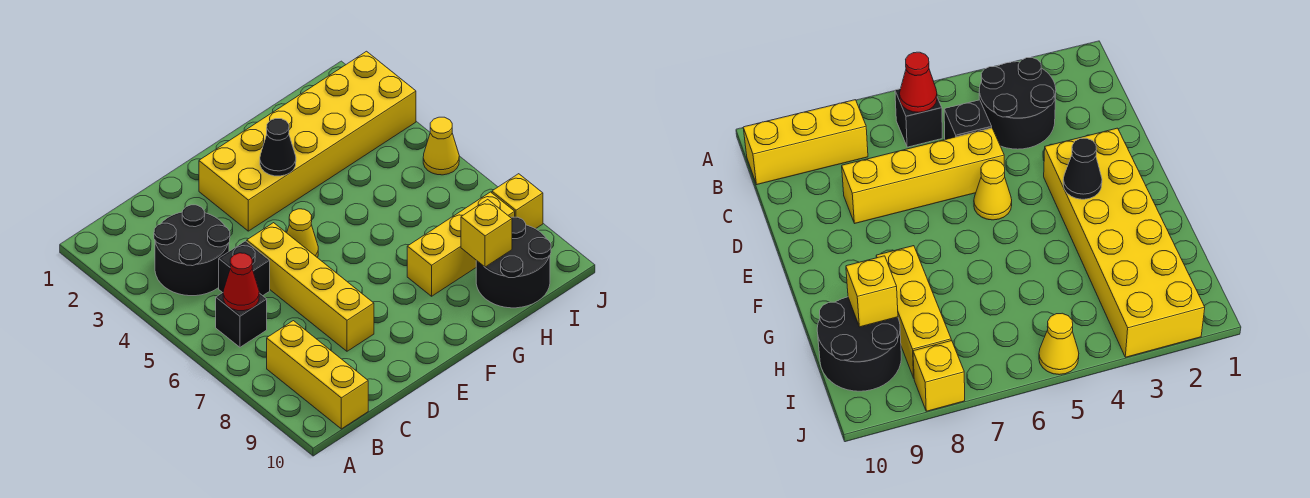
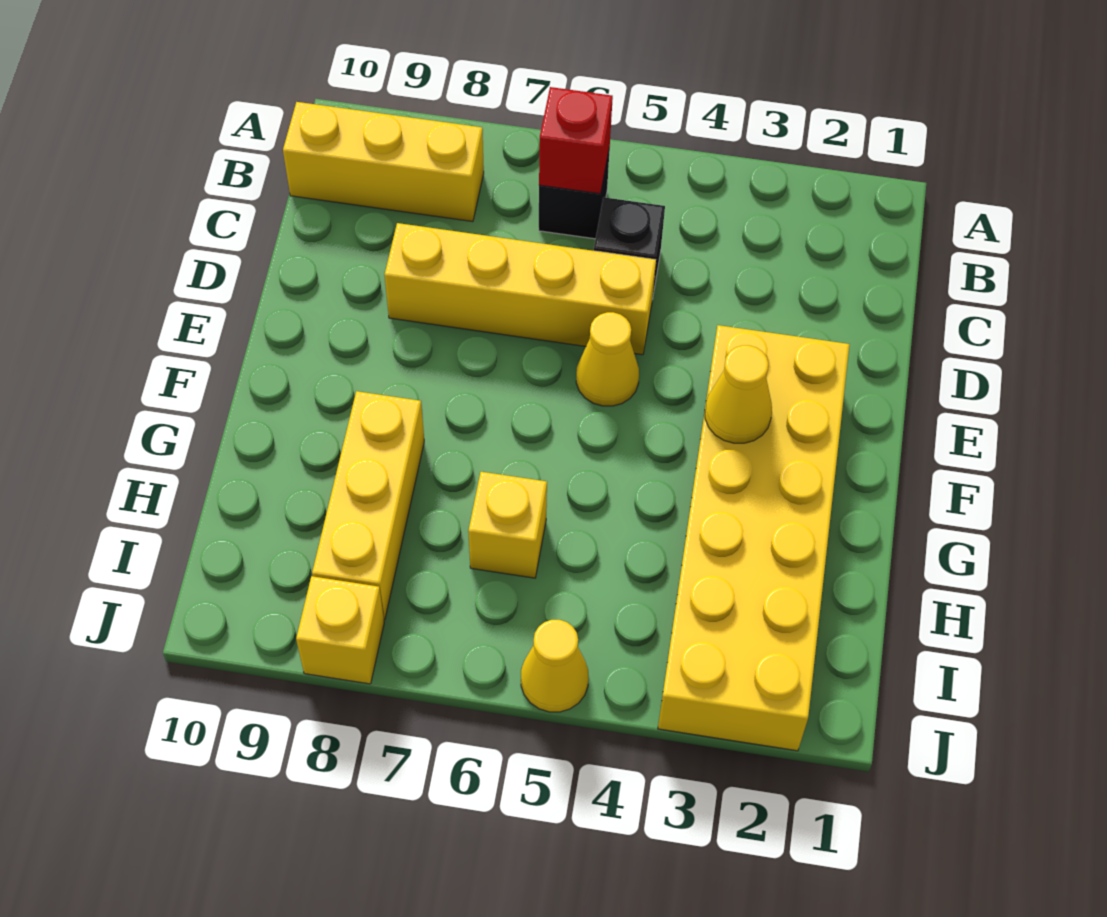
black 2x2 round brick [154,205,230,296] -> none
red 1x1 cone [223,253,259,311] -> red 1x1 brick [539,87,613,194]
black 1x1 cone [260,119,296,176] -> yellow 1x1 cone [705,345,772,443]
black 2x2 round brick [476,217,551,308] -> none
yellow 1x1 brick [461,199,512,267] -> yellow 1x1 brick moved to [468,472,547,578]

